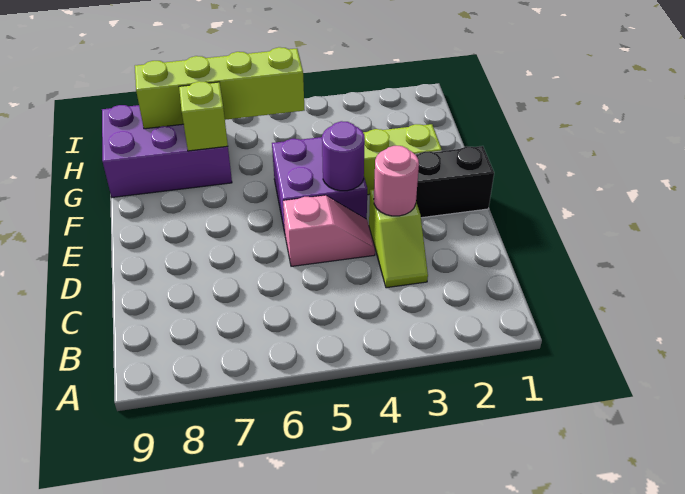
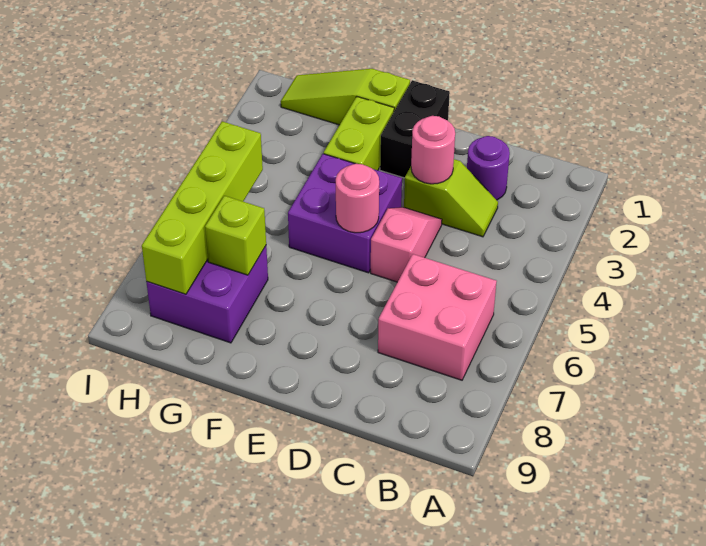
none -> pink 2x2 brick [378,254,497,380]
purple 1x1 round brick [322,121,365,191] -> purple 1x1 round brick moved to [467,136,510,200]
none -> pink 1x1 round brick [336,164,379,233]
none -> lime 1x3 slope [281,69,410,125]
purple 2x3 brick [102,105,232,197] -> purple 2x2 brick [146,246,268,343]

